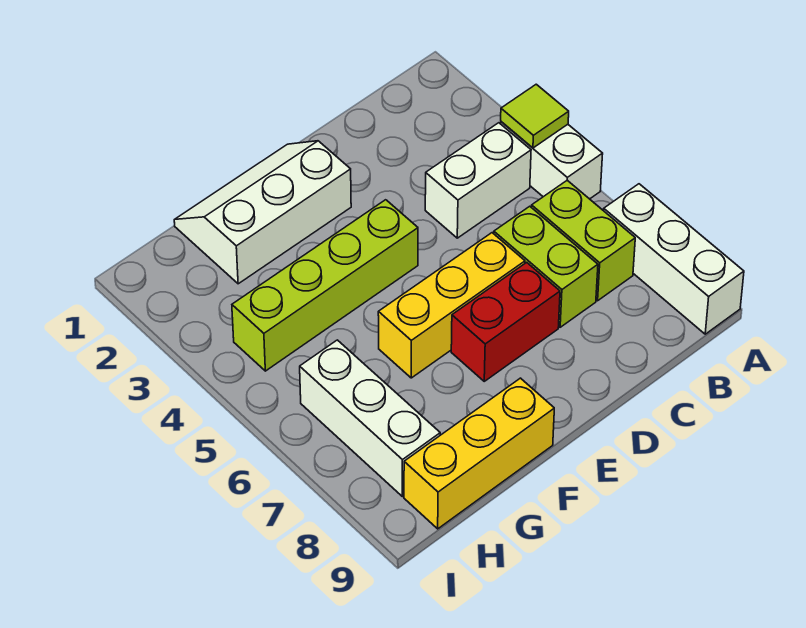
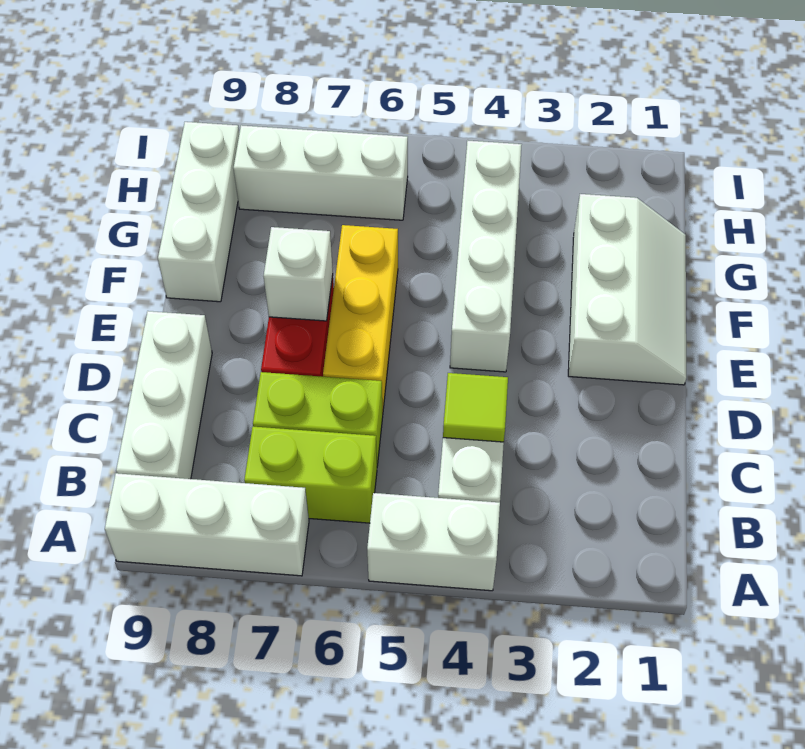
lime 1x1 tile [501,84,569,148] -> lime 1x1 tile moved to [443,373,508,442]
none -> white 1x3 brick [116,311,212,479]
lime 1x4 brick [232,200,418,371] -> white 1x4 brick [450,141,522,372]
none -> white 1x1 brick [264,227,333,321]
yellow 1x3 brick [404,378,554,529] -> white 1x3 brick [158,122,239,302]

